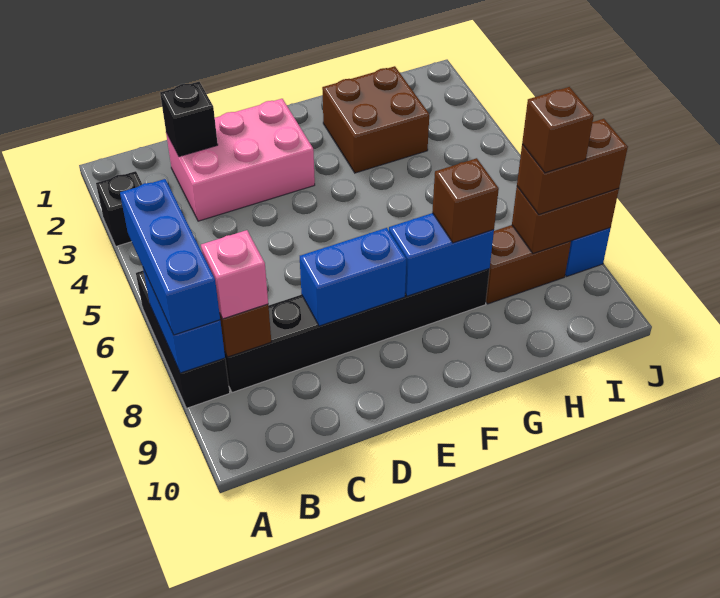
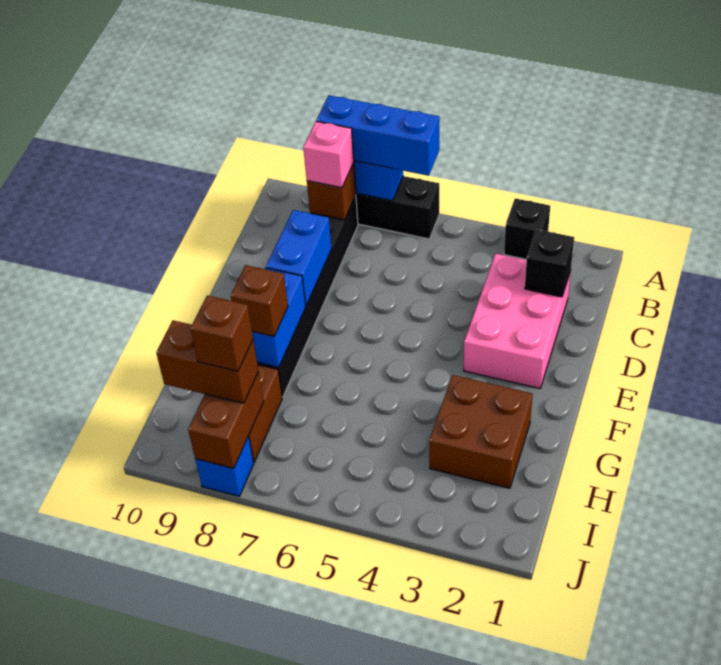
brown 1x2 brick [517,119,628,215] -> brown 1x2 brick turned to [156,320,259,403]

